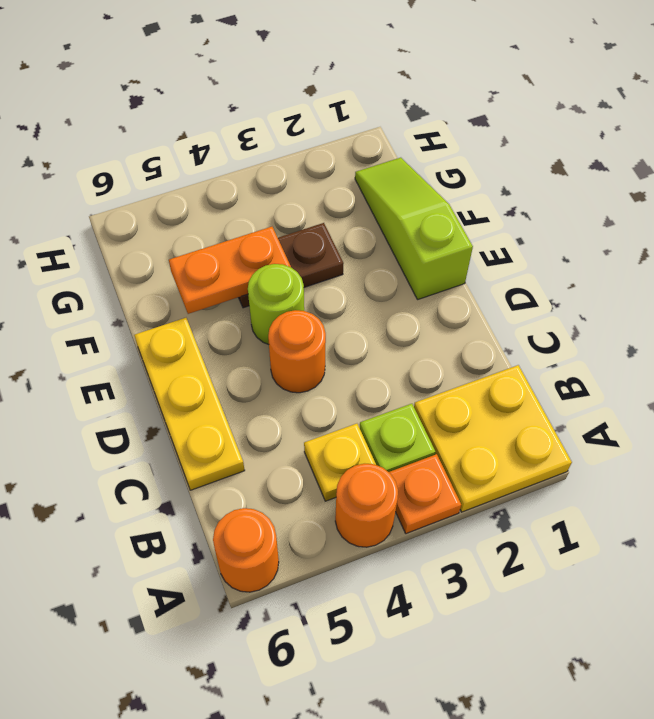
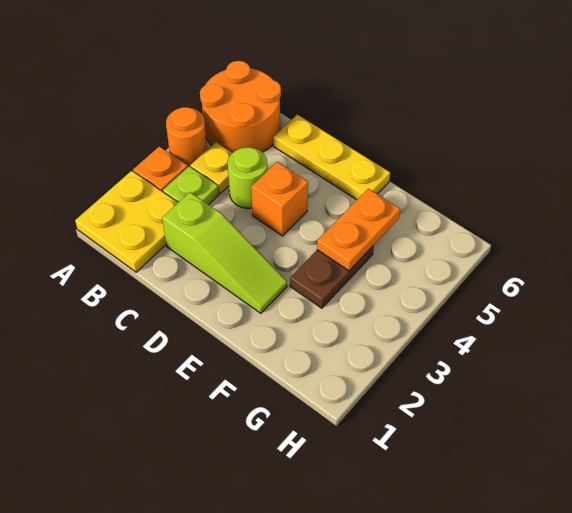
orange 1x1 round brick [213,508,279,592] -> orange 2x2 round brick [200,61,281,153]
orange 1x1 round brick [268,310,326,393] -> orange 1x1 brick [251,162,308,236]
lime 1x3 slope [355,158,473,299] -> lime 1x3 slope moved to [162,192,287,313]
lime 1x1 round brick [248,264,304,344] -> lime 1x1 round brick moved to [228,147,268,208]

